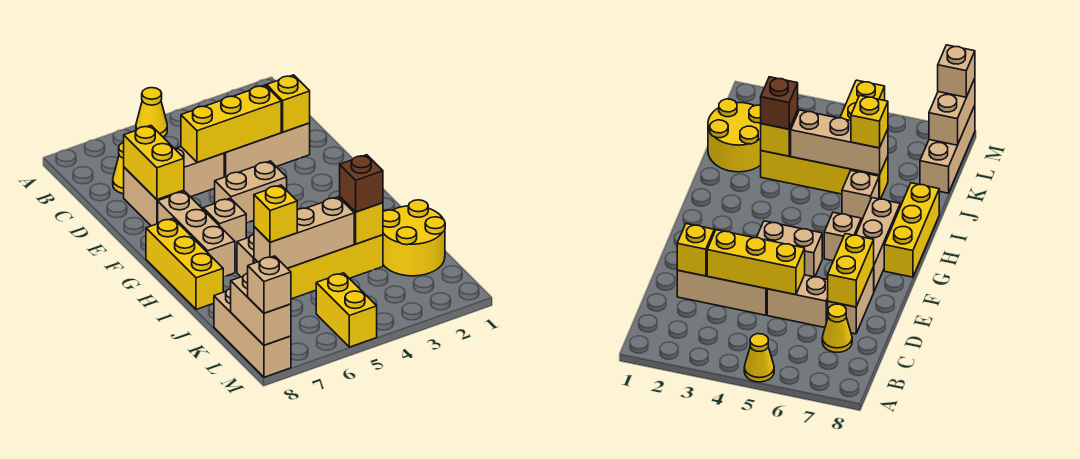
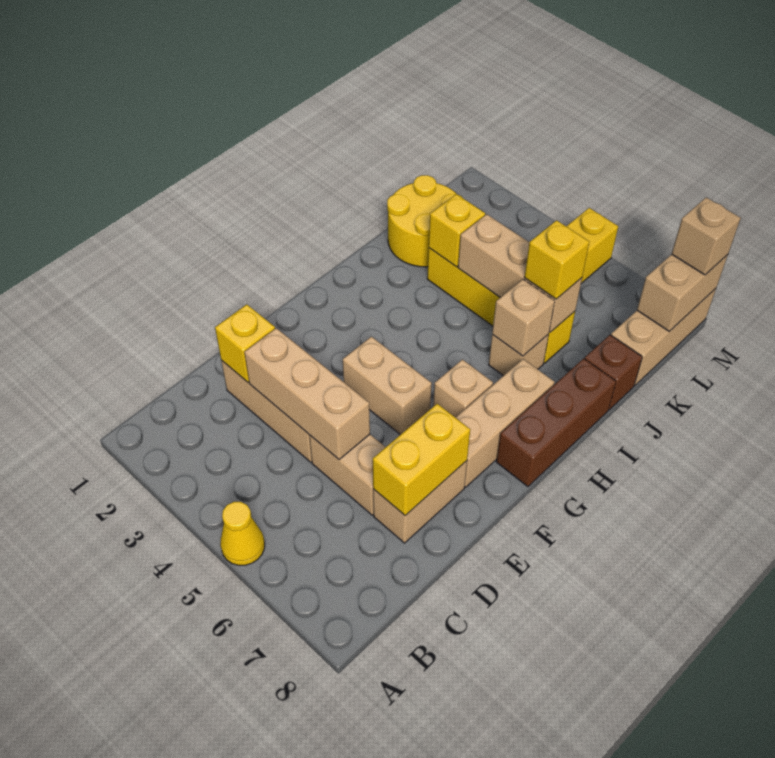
yellow 1x1 cone [113,142,124,194] -> none
yellow 1x3 brick [181,85,281,162] -> tan 1x3 brick [244,328,370,460]
yellow 1x3 brick [146,218,223,309] -> brown 1x3 brick [496,358,616,487]
none -> tan 1x1 brick [492,279,555,356]
brown 1x1 brick [340,155,383,212] -> brown 1x1 brick moved to [585,335,642,410]

